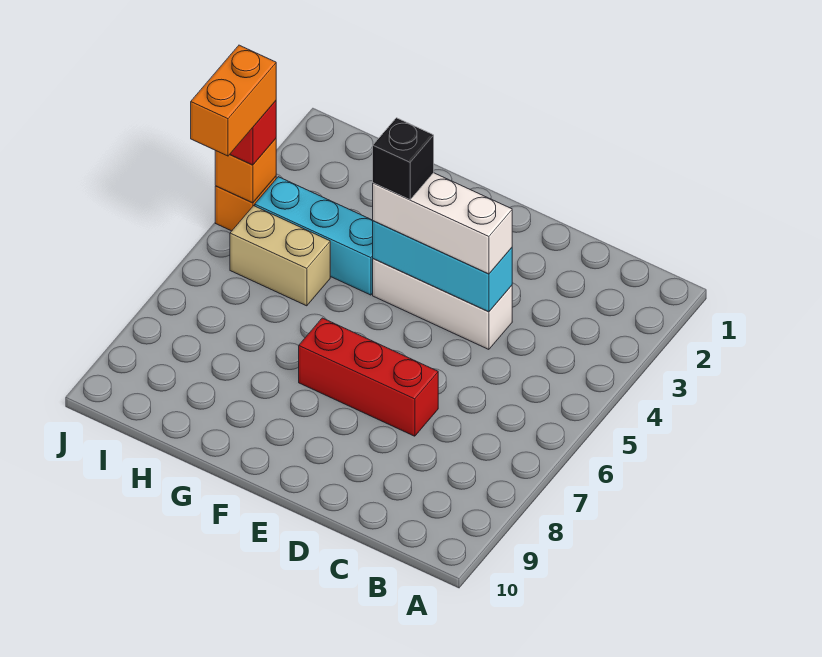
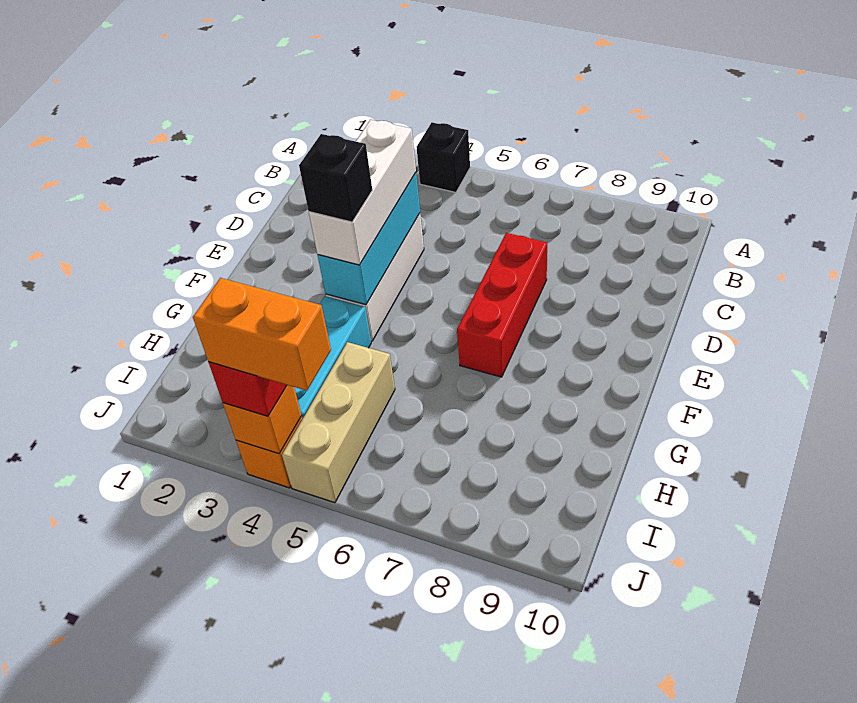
none -> black 1x1 brick [417,122,470,192]
tan 1x2 brick [230,206,330,306] -> tan 1x3 brick [282,342,395,503]

